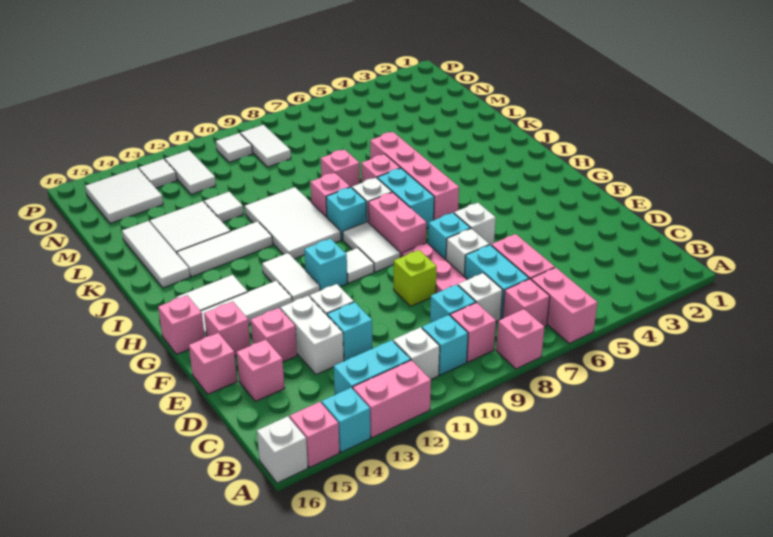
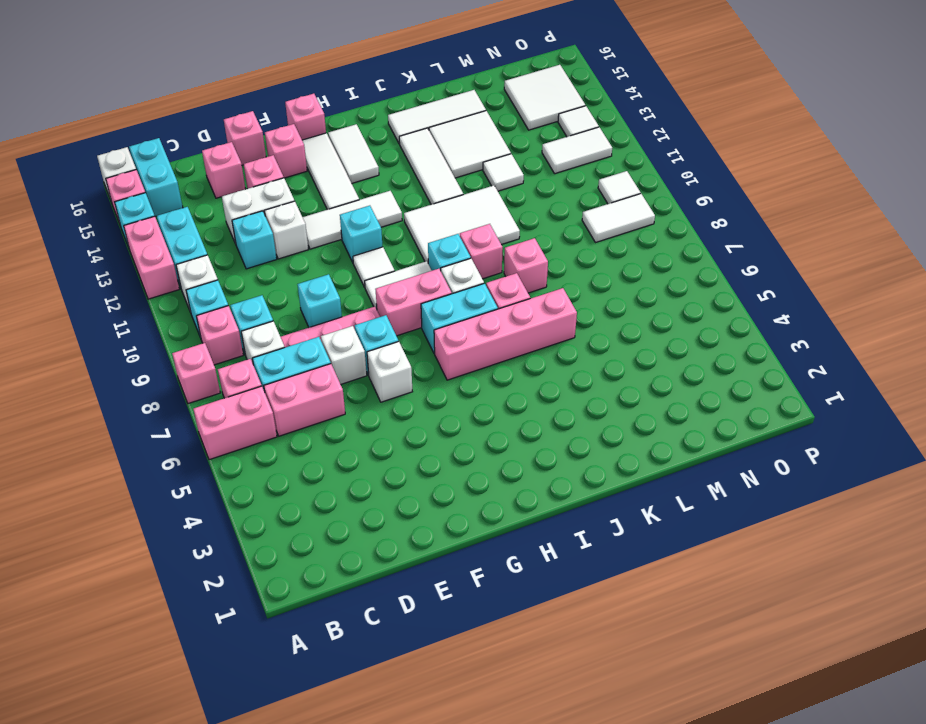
none -> cyan 1x2 brick [129,138,183,216]
lime 1x1 brick [394,250,437,306] -> cyan 1x1 brick [297,274,342,327]
white 1x2 tile [262,253,320,302] -> white 1x3 tile [303,191,402,249]

